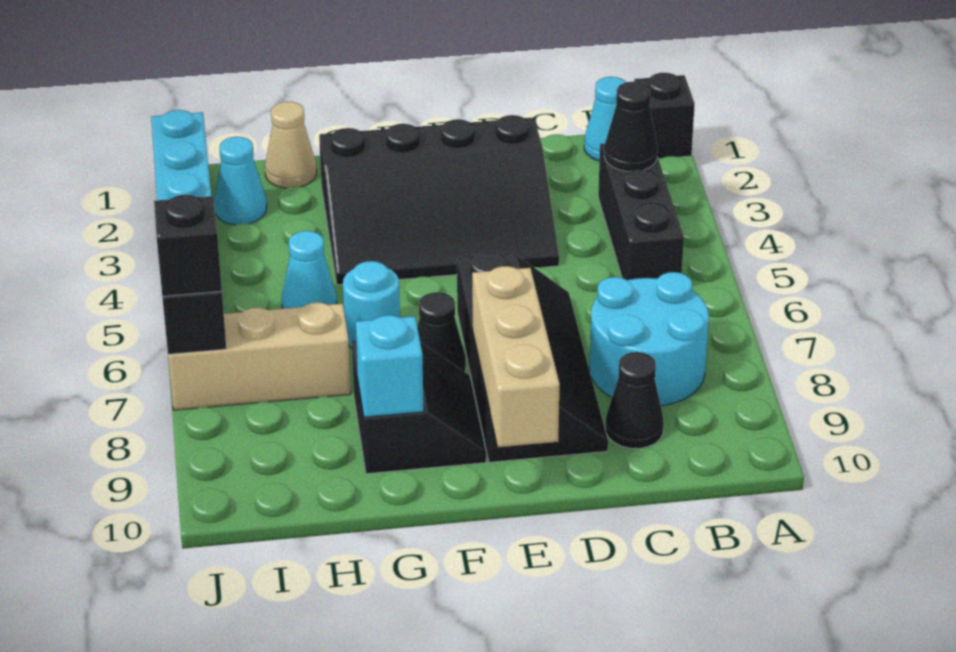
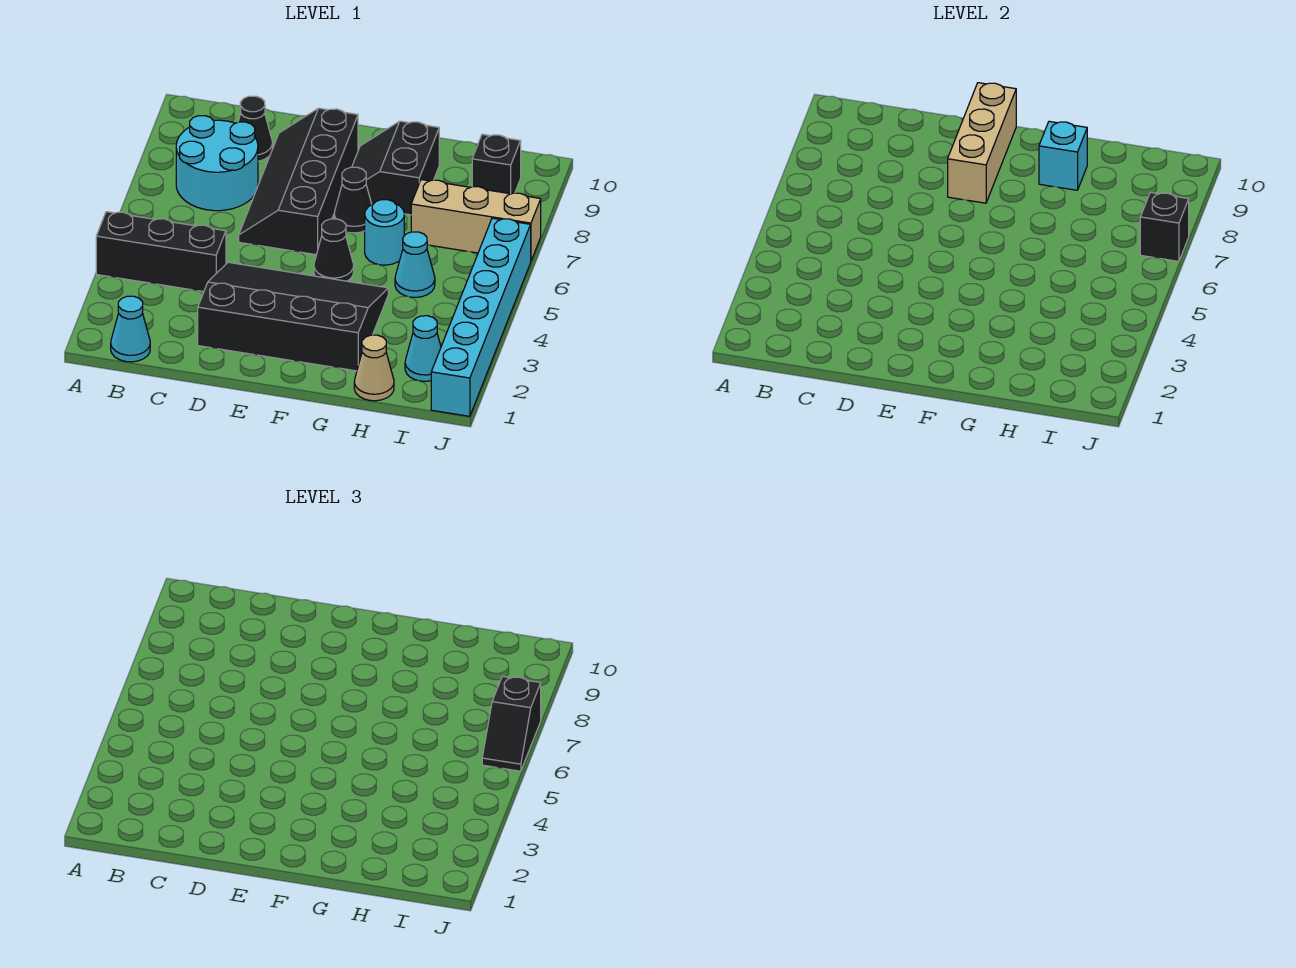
black 1x1 brick [634,73,695,159] -> black 1x1 brick moved to [472,134,521,194]
black 1x3 brick [598,144,684,280] -> black 1x3 brick turned to [96,212,226,292]
black 1x1 cone [605,82,658,171] -> black 1x1 cone moved to [314,219,354,281]

